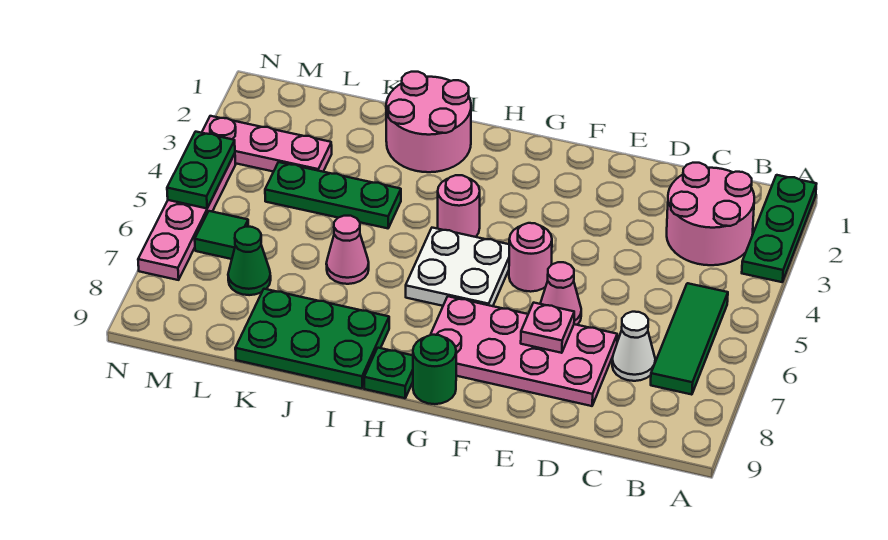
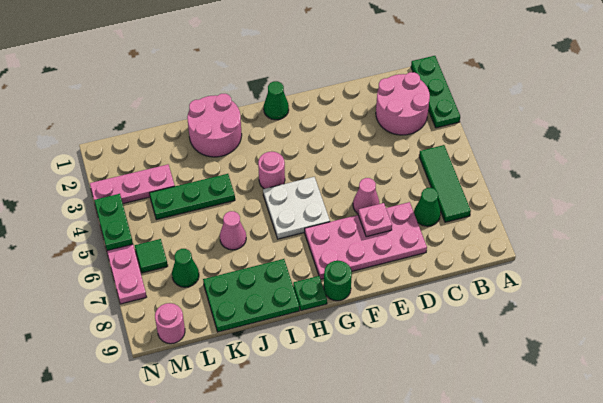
white 1x1 cone [612,312,655,381] -> green 1x1 cone [414,188,441,226]
pink 1x1 round brick [509,223,552,292] -> pink 1x1 round brick moved to [155,303,185,344]
none -> green 1x1 cone [264,81,289,120]

